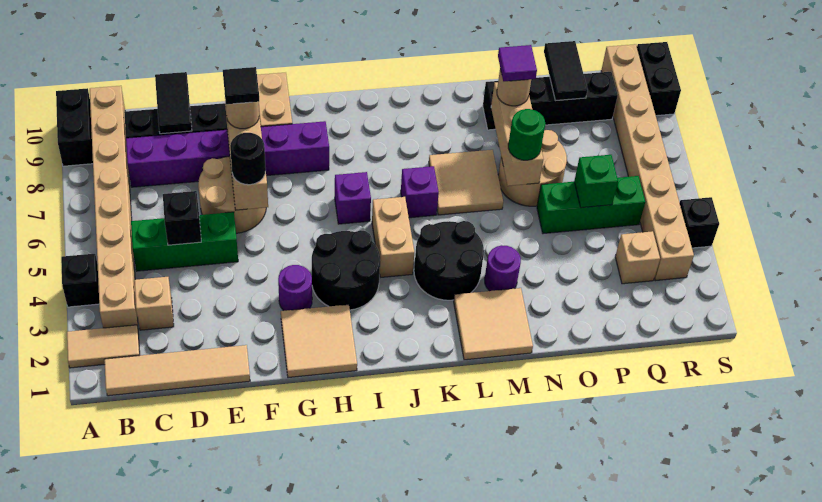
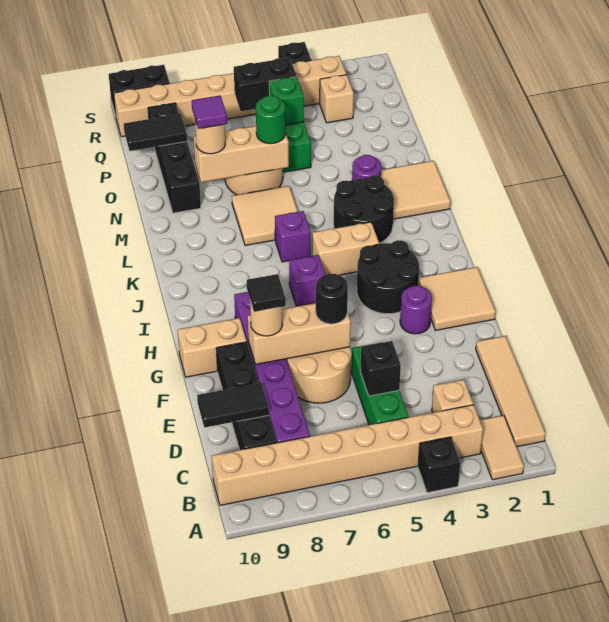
black 1x2 brick [56,88,93,166] -> black 1x2 brick moved to [234,58,297,111]

